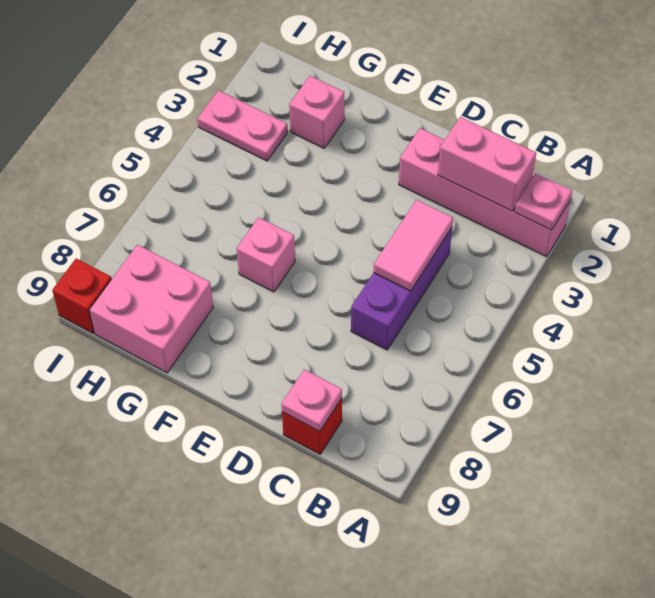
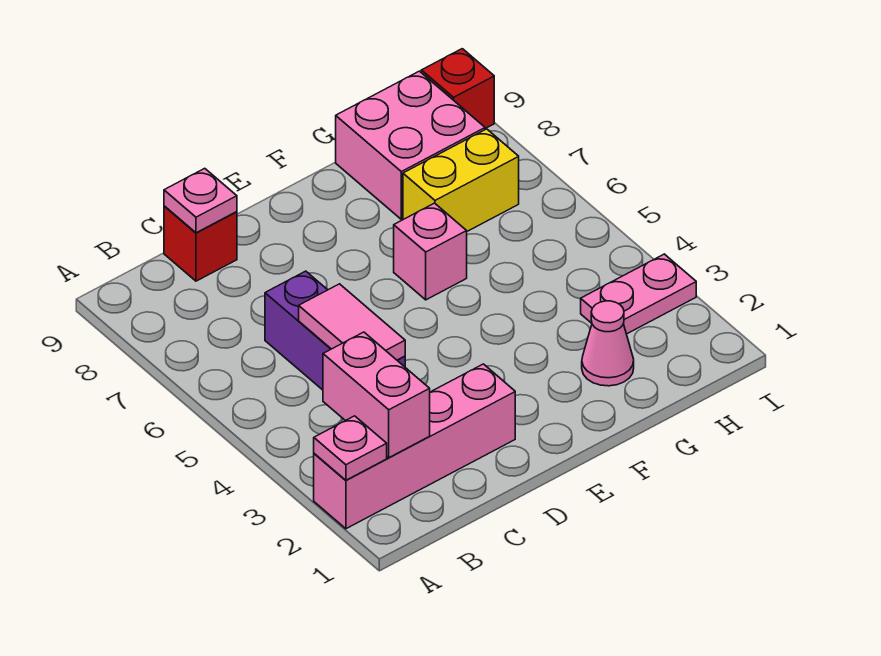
pink 1x2 brick [438,117,536,211] -> pink 1x2 brick turned to [323,332,430,458]
pink 1x1 brick [289,76,344,148] -> pink 1x1 cone [582,301,634,386]
none -> yellow 1x2 brick [403,129,519,231]

